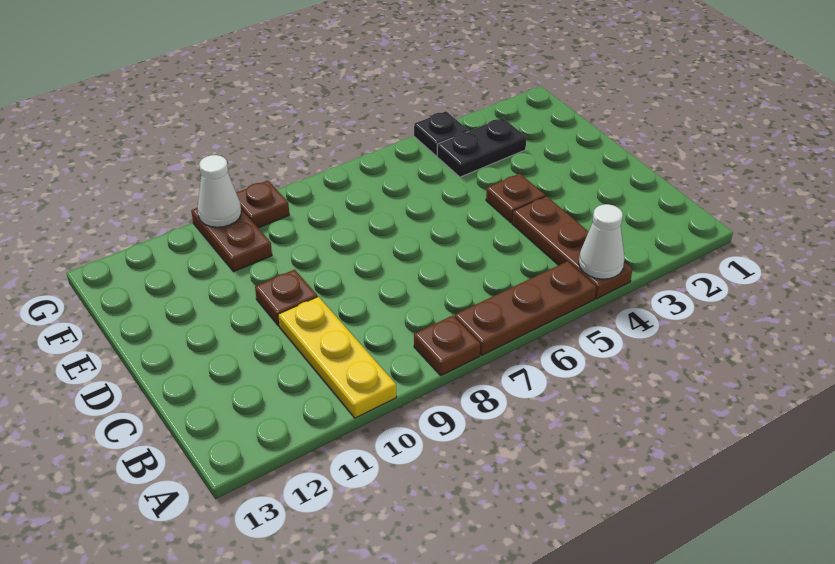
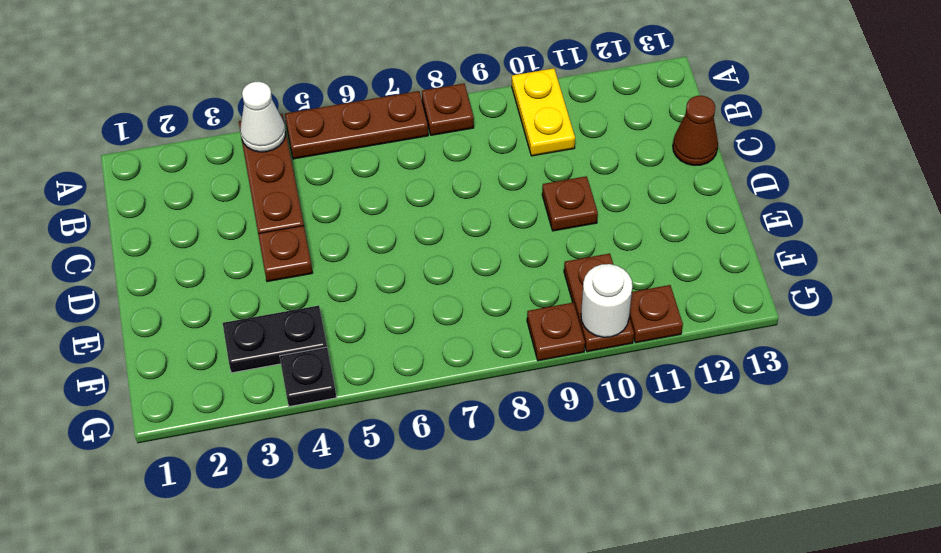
yellow 1x3 plate [278,297,396,418] -> yellow 1x2 plate [512,68,575,156]
none -> brown 1x1 cone [673,96,718,165]
white 1x1 cone [198,155,241,227] -> white 1x1 round brick [581,264,632,337]
none -> brown 1x1 plate [629,285,683,343]

